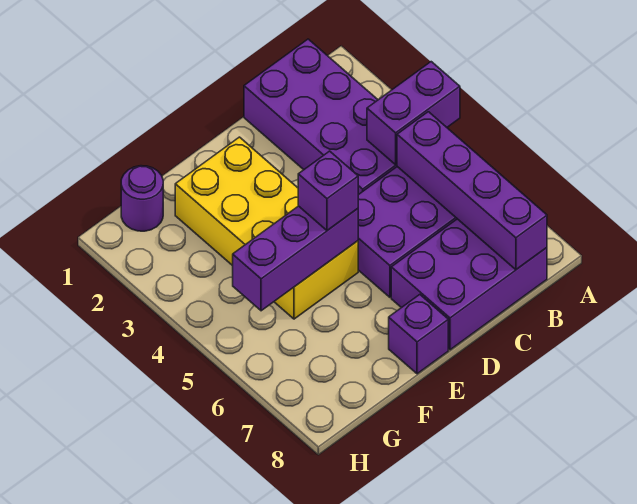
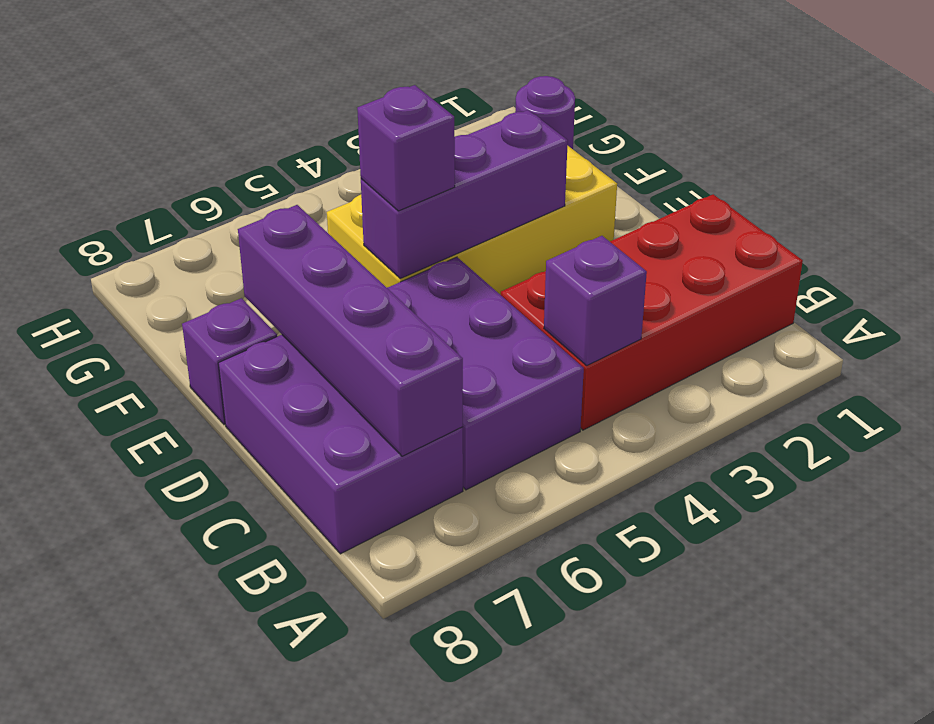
purple 1x2 brick [367,62,460,165] -> purple 1x1 brick [544,236,647,365]
purple 2x4 brick [244,39,397,195] -> red 2x4 brick [501,194,803,430]
purple 1x4 brick [397,112,547,270] -> purple 1x4 brick turned to [238,205,463,456]
purple 1x3 brick [233,206,358,311] -> purple 1x3 brick turned to [361,110,568,279]

